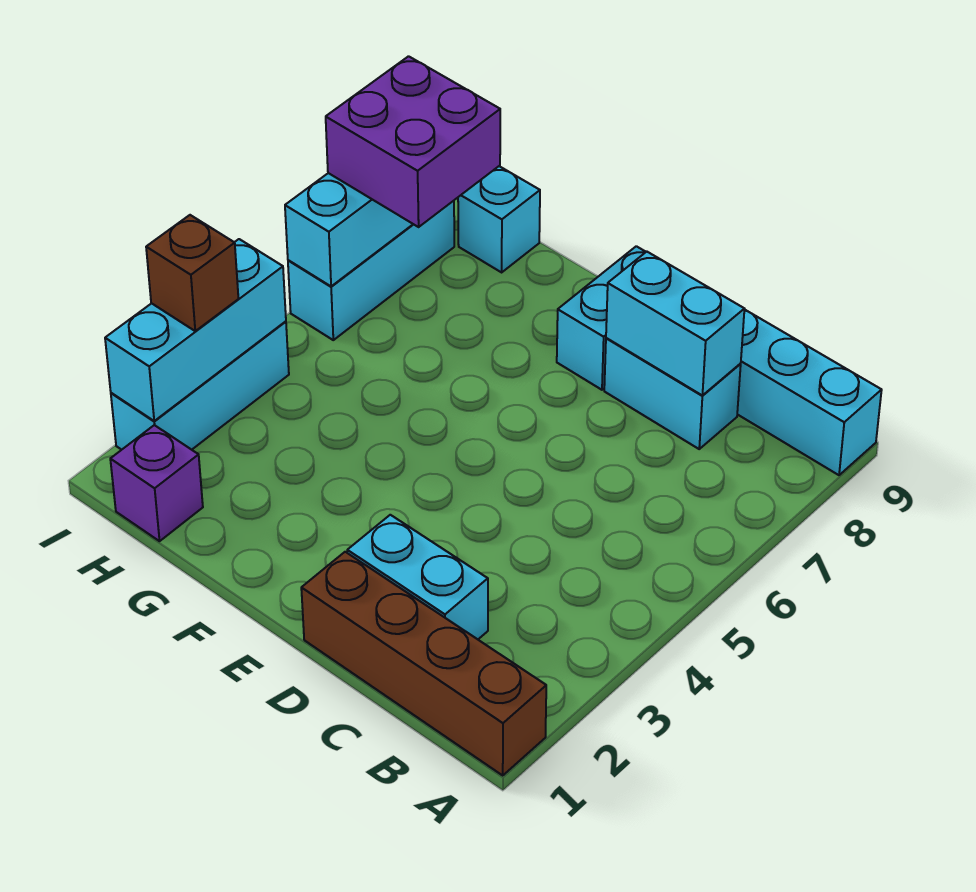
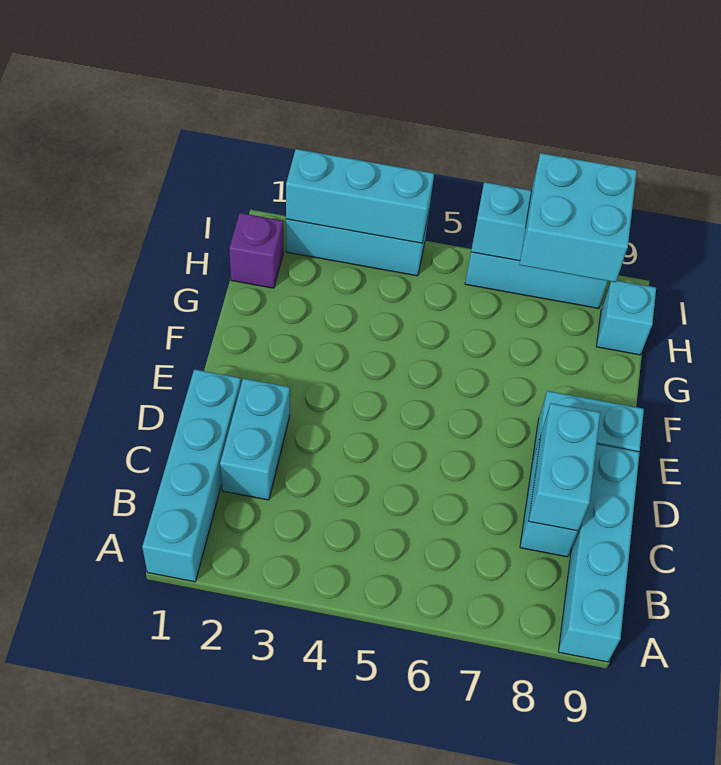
brown 1x4 brick [301,552,546,775] -> cyan 1x4 brick [142,369,241,582]
purple 2x2 brick [326,56,500,227] -> cyan 2x2 brick [520,153,637,282]
brown 1x1 brick [146,215,238,331] -> none

